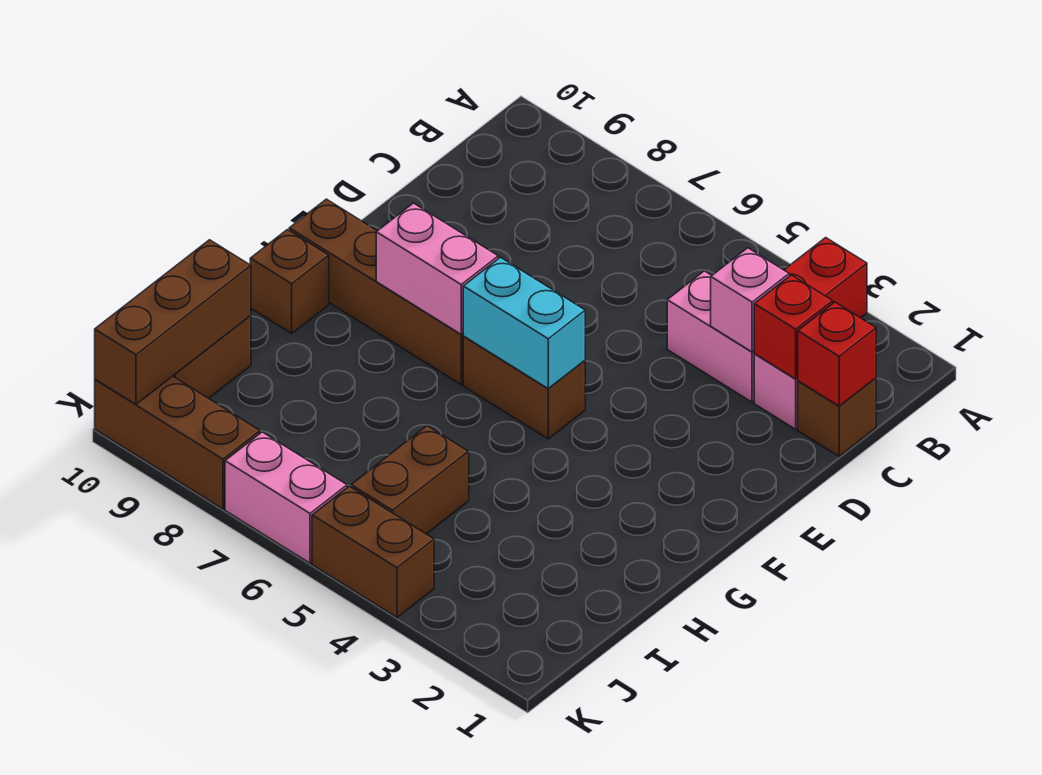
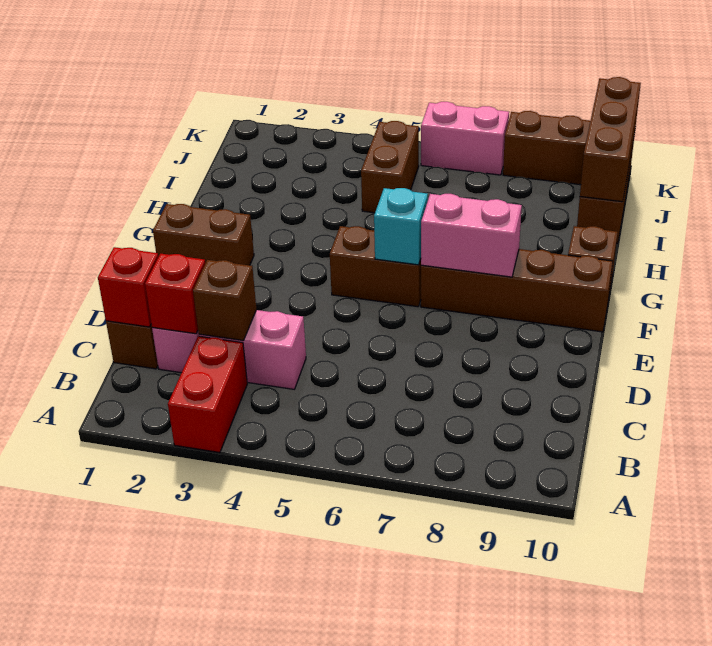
pink 1x1 brick [711,248,789,352] -> brown 1x1 brick [193,260,256,340]
cyan 1x2 brick [463,257,585,388] -> cyan 1x1 brick [374,188,428,265]
brown 1x2 brick [312,486,434,617] -> brown 1x2 brick moved to [153,204,254,265]

